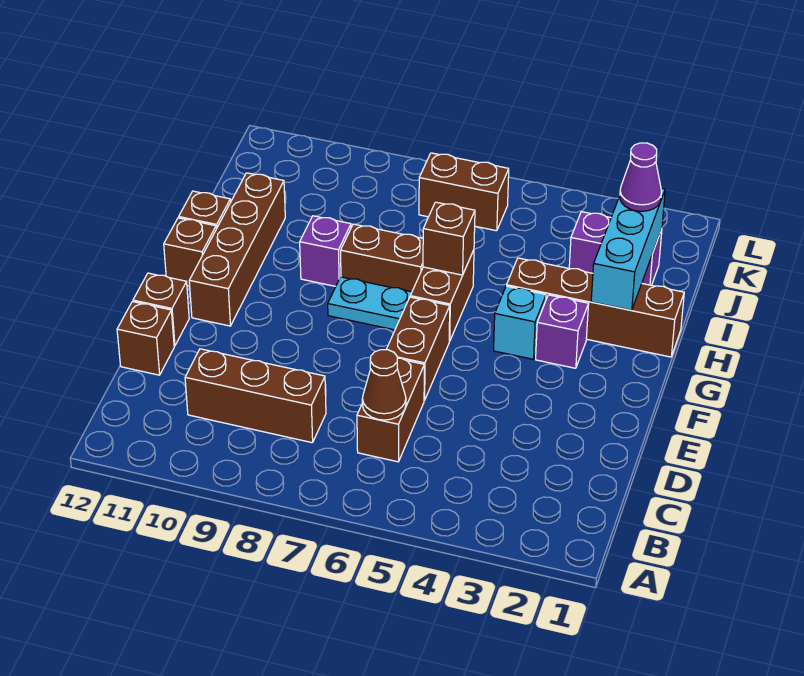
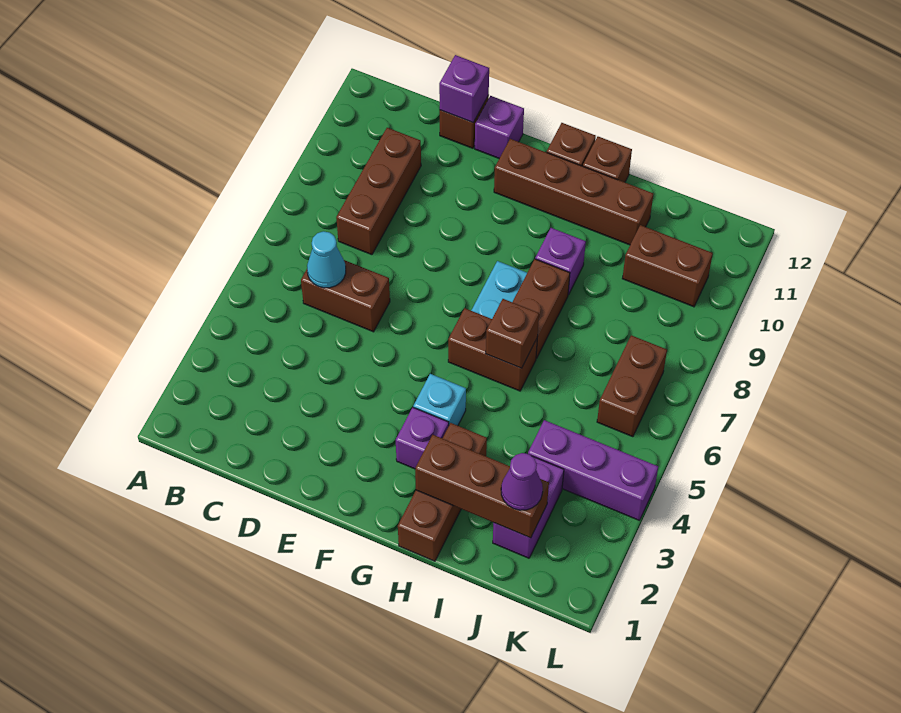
brown 1x1 cone [362,350,406,420] -> cyan 1x1 cone [307,231,346,288]
none -> purple 1x1 brick [439,55,489,122]
brown 1x2 brick [386,297,450,400] -> brown 1x2 brick moved to [622,225,713,307]
brown 1x1 brick [133,273,189,346] -> purple 1x1 brick [475,96,524,158]
brown 1x4 brick [507,258,684,357] -> brown 1x3 brick [398,423,487,561]
cyan 1x3 brick [591,188,665,310] -> brown 1x3 brick [415,435,549,538]
none -> purple 1x3 brick [528,420,658,520]

